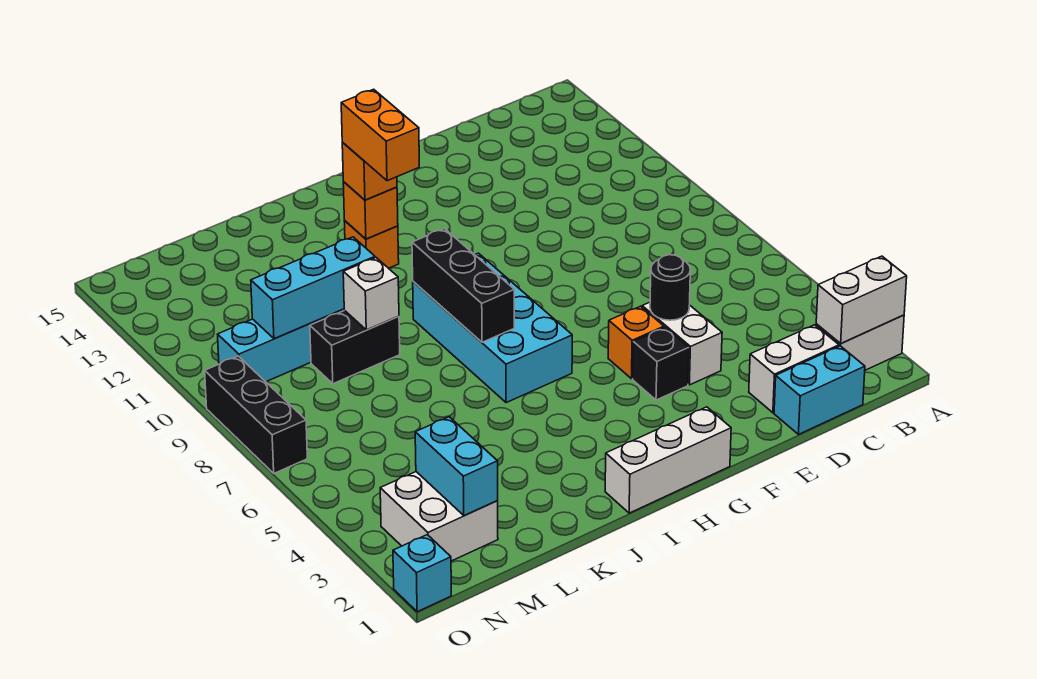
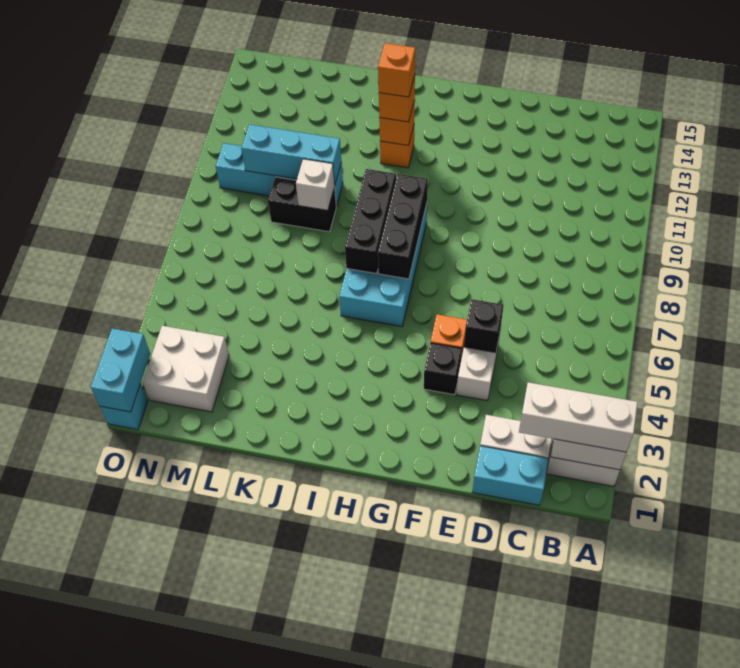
black 1x1 round brick [650,255,690,320] -> black 1x1 brick [464,299,504,353]
white 1x3 brick [605,407,731,513] -> white 1x3 brick moved to [519,382,638,452]
orange 1x2 brick [341,89,419,181] -> orange 1x1 brick [378,43,415,97]
cyan 1x2 brick [415,417,498,515] -> cyan 1x2 brick moved to [91,329,150,412]
black 1x3 brick [205,356,307,473] -> black 1x3 brick moved to [378,174,428,279]

